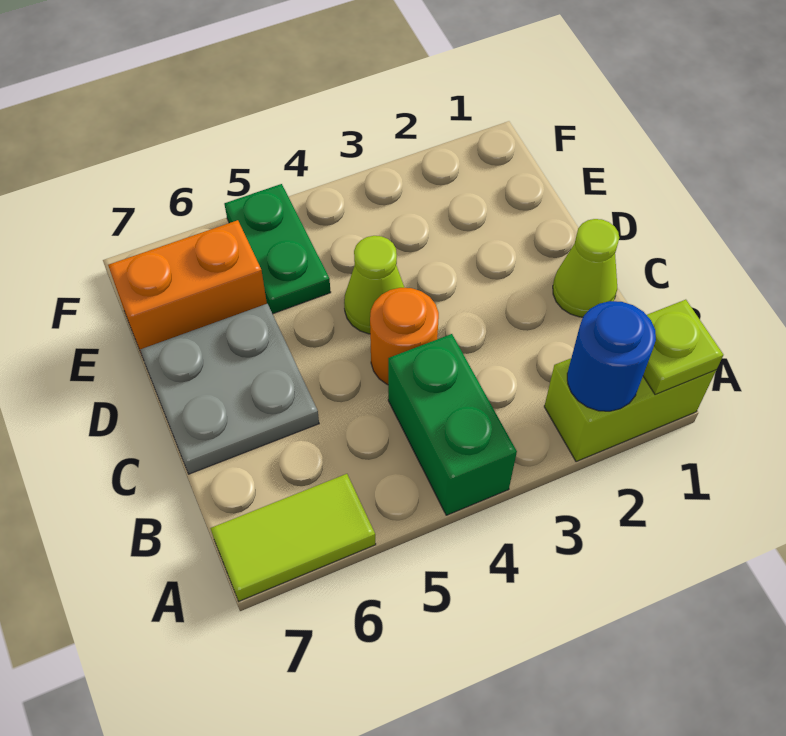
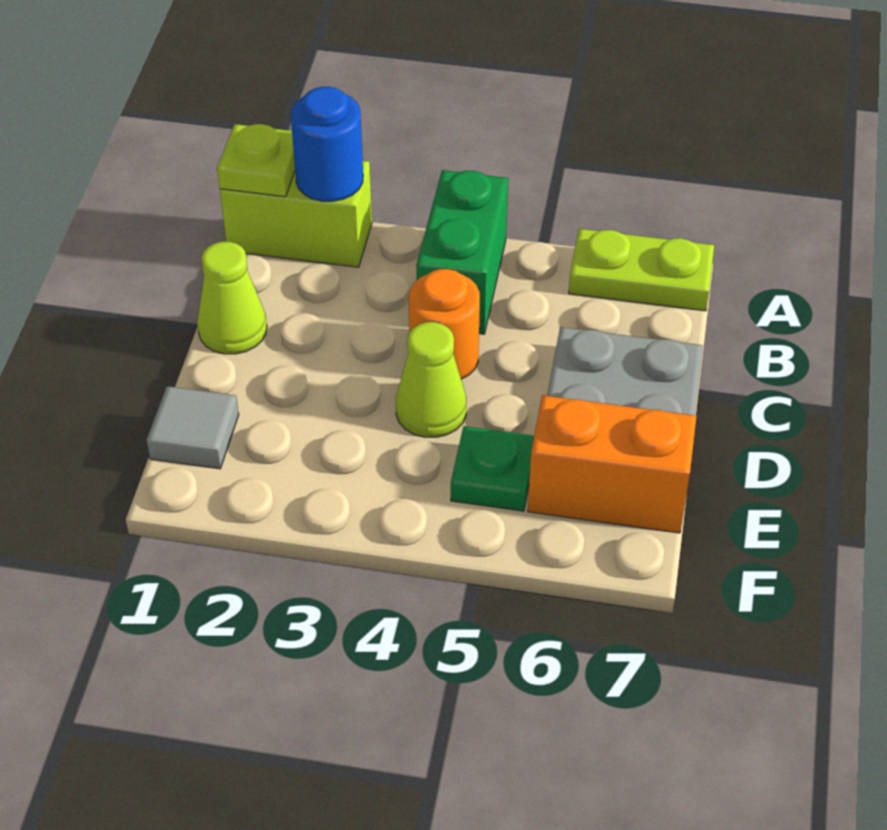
lime 1x2 tile [210,474,376,601] -> lime 1x2 plate [569,229,714,311]
none -> grey 1x1 tile [147,386,239,469]
green 1x2 plate [224,184,331,314] -> green 1x1 plate [451,426,534,511]

